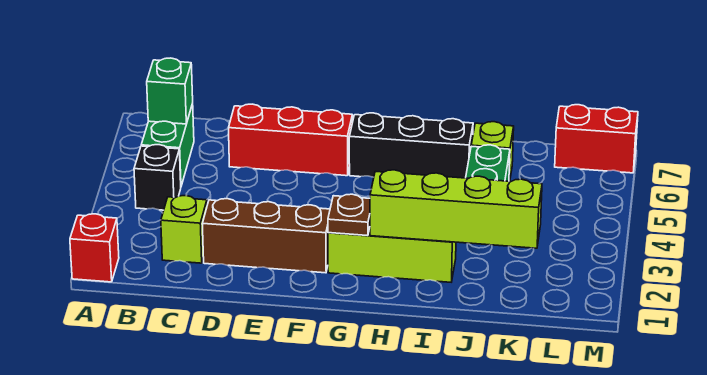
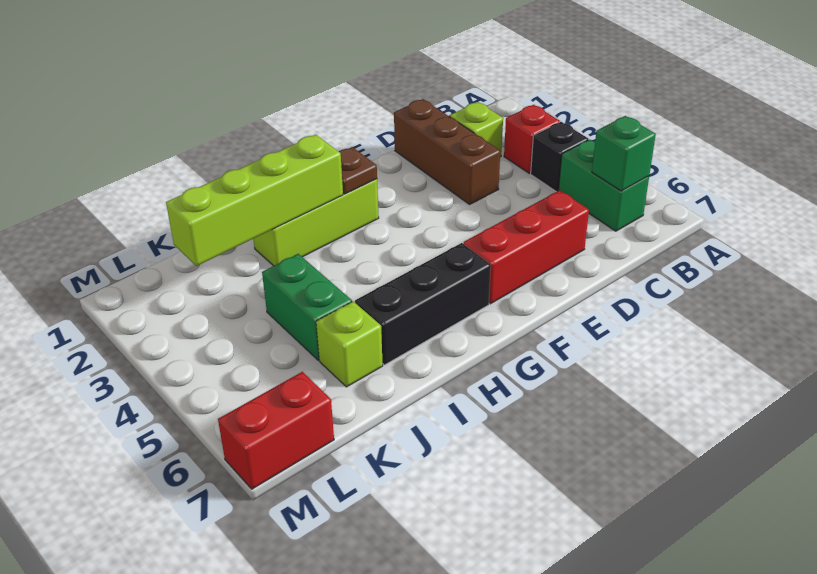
red 1x1 brick [70,214,119,282] -> red 1x1 brick moved to [504,105,560,173]
brown 1x3 brick [202,199,330,273] -> brown 1x3 brick turned to [394,99,500,204]

